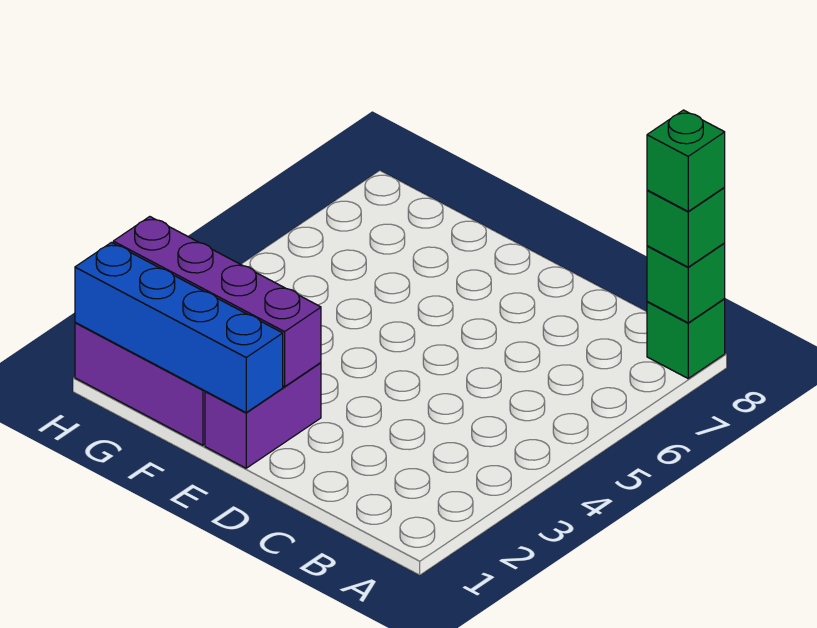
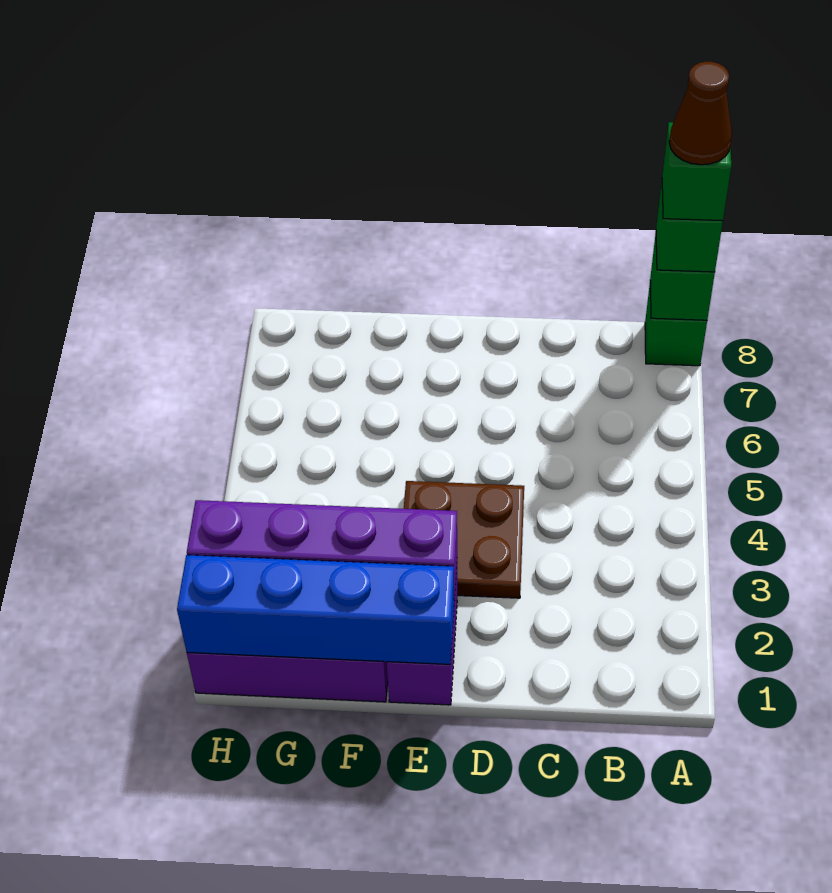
none -> brown 1x1 cone [669,62,732,165]
none -> brown 2x2 plate [404,481,524,598]

